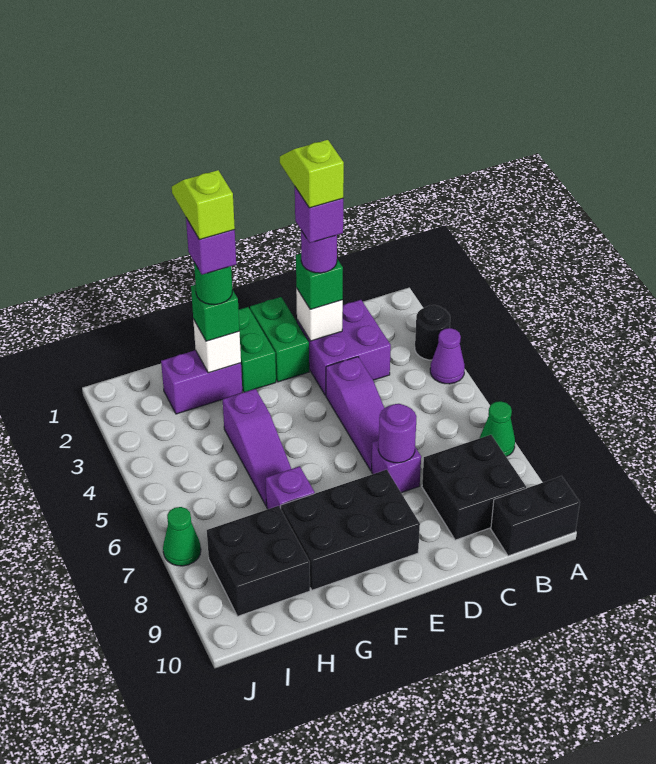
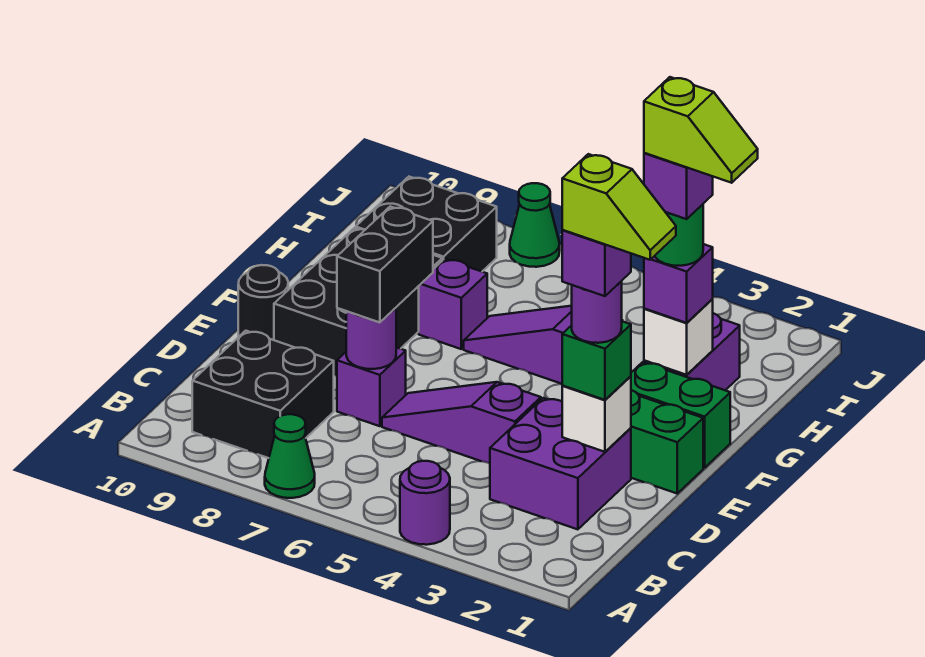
black 1x1 round brick [415,305,450,360] -> black 1x1 round brick moved to [238,265,288,340]
purple 1x1 cone [430,328,465,384] -> purple 1x1 round brick [400,461,450,545]
black 1x2 brick [491,476,580,556] -> black 1x2 brick moved to [337,207,433,322]
green 1x1 brick [191,285,239,341] -> purple 1x1 brick [644,244,713,323]

